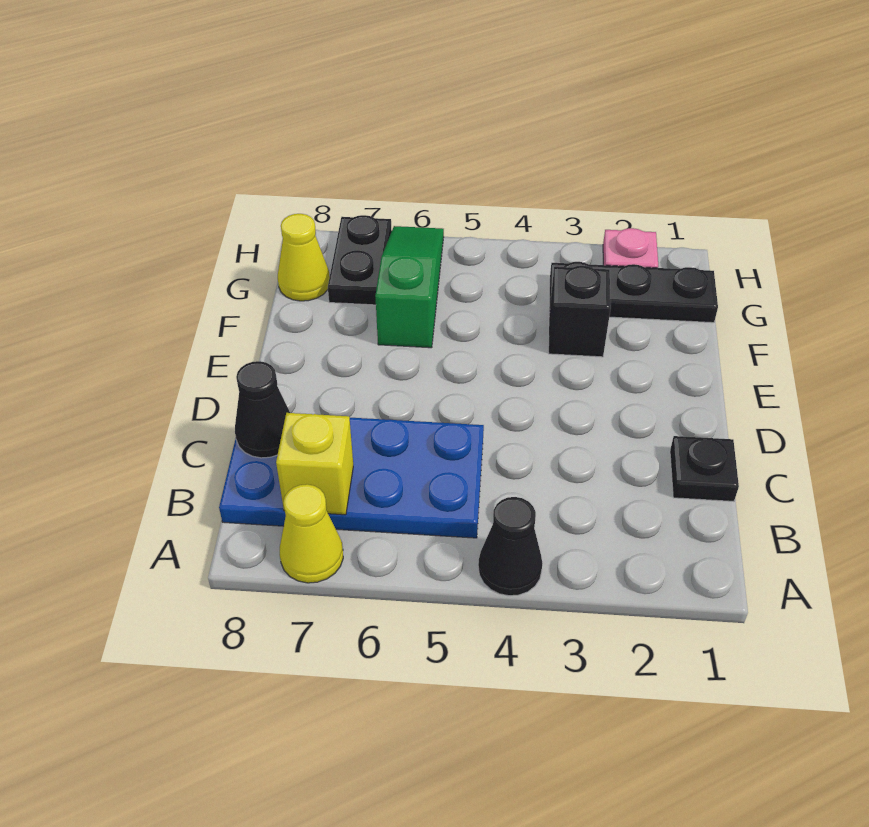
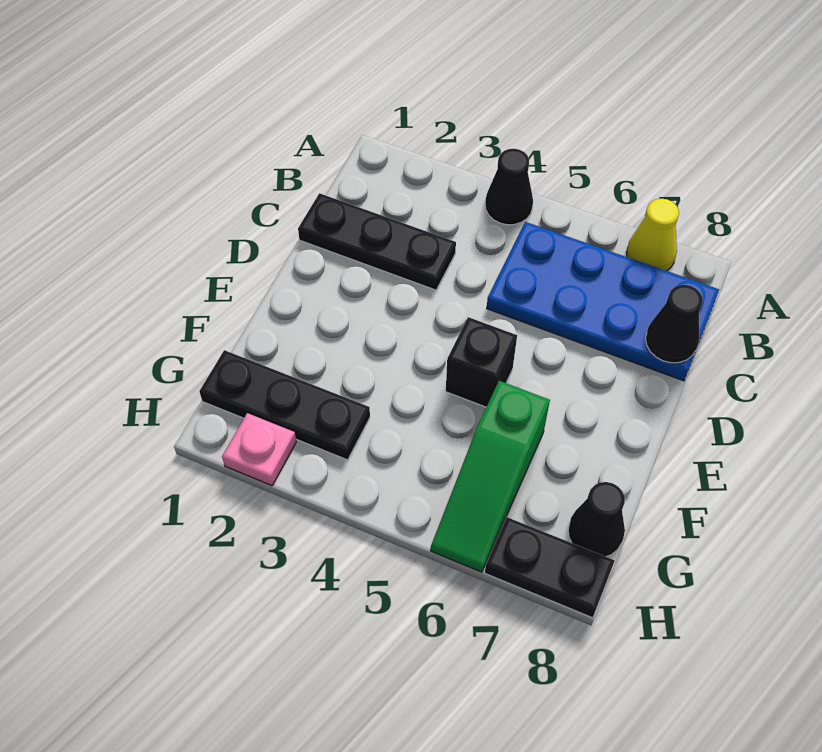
yellow 1x1 brick [276,413,353,515] -> none
black 1x1 plate [670,436,739,501] -> black 1x3 plate [298,193,456,290]
black 1x1 brick [549,266,611,357] -> black 1x1 brick moved to [446,317,517,407]
black 1x2 plate [328,215,392,305] -> black 1x2 plate turned to [485,517,615,618]
yellow 1x1 cone [278,214,330,301] -> black 1x1 cone [568,482,625,557]

